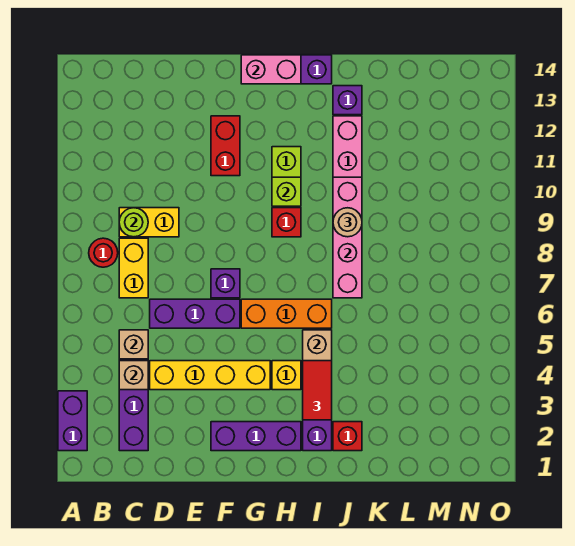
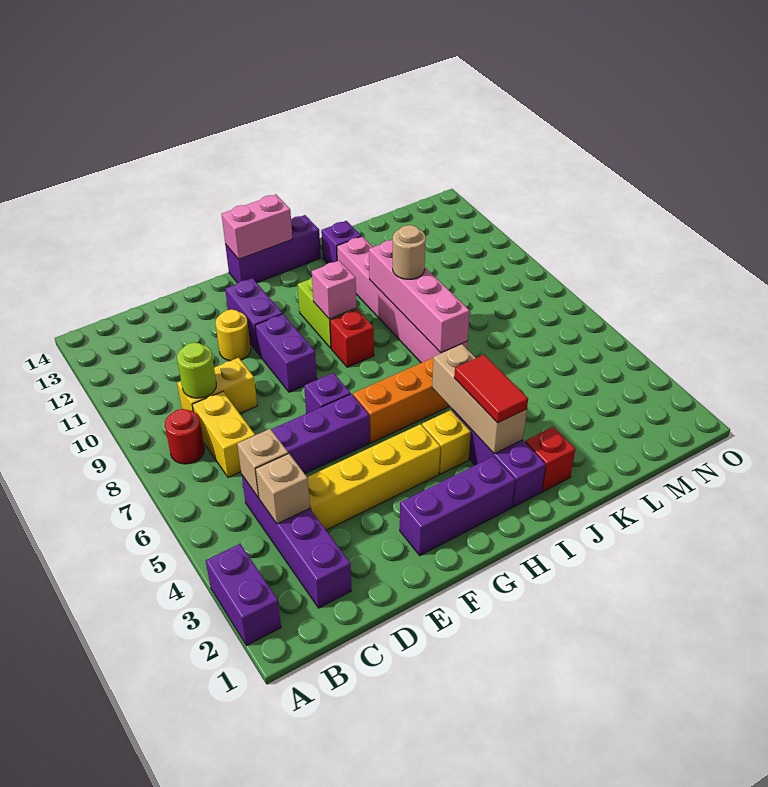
none -> yellow 1x1 round brick [216,309,251,361]
none -> purple 1x2 brick [255,314,317,392]
red 1x2 brick [211,116,240,176] -> purple 1x2 brick [225,278,282,353]
lime 1x1 brick [272,177,301,206] -> pink 1x1 brick [312,261,356,319]

